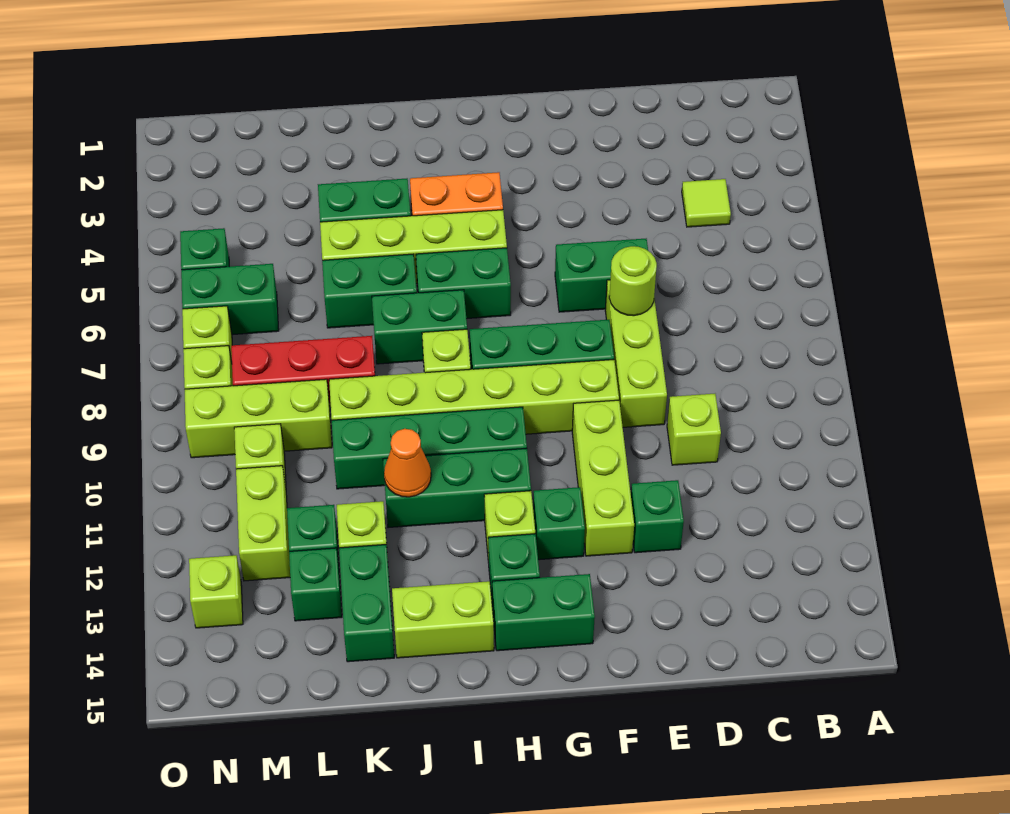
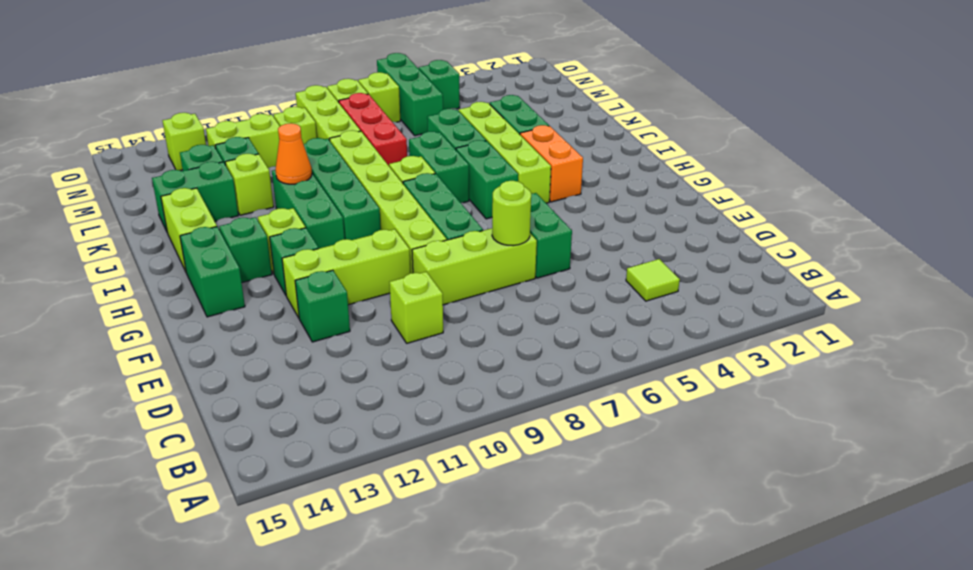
green 1x2 brick [181,264,279,335] -> green 1x3 brick [377,53,443,136]

